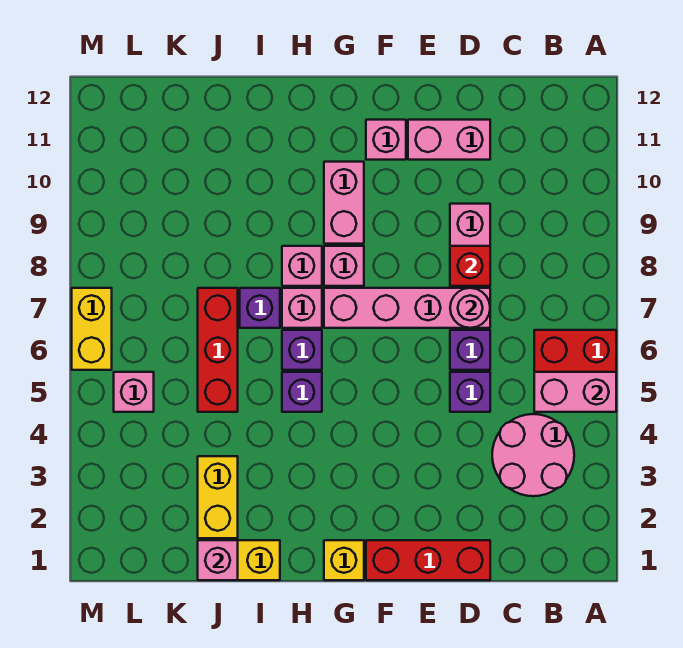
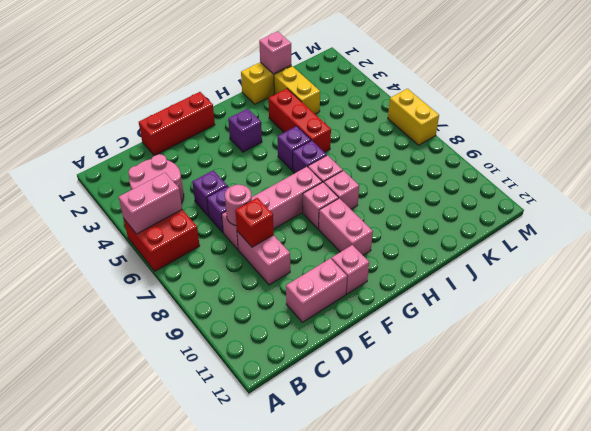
yellow 1x1 brick [324,540,364,580] -> none
purple 1x1 brick [240,288,280,328] -> purple 1x1 brick moved to [228,109,262,152]
red 1x3 brick [198,288,238,412] -> red 1x3 brick moved to [269,89,331,152]
pink 1x1 brick [114,372,154,412] -> none

